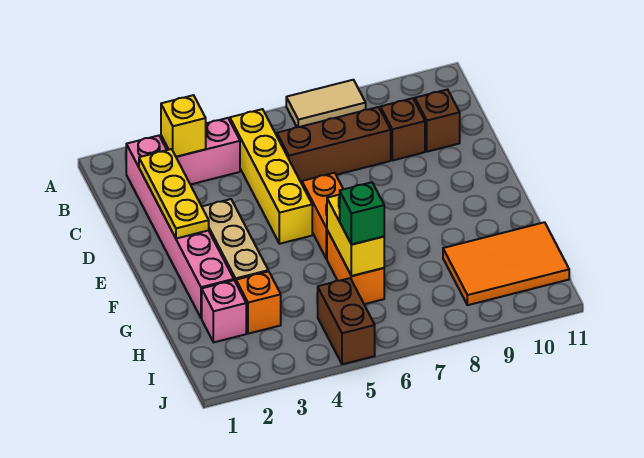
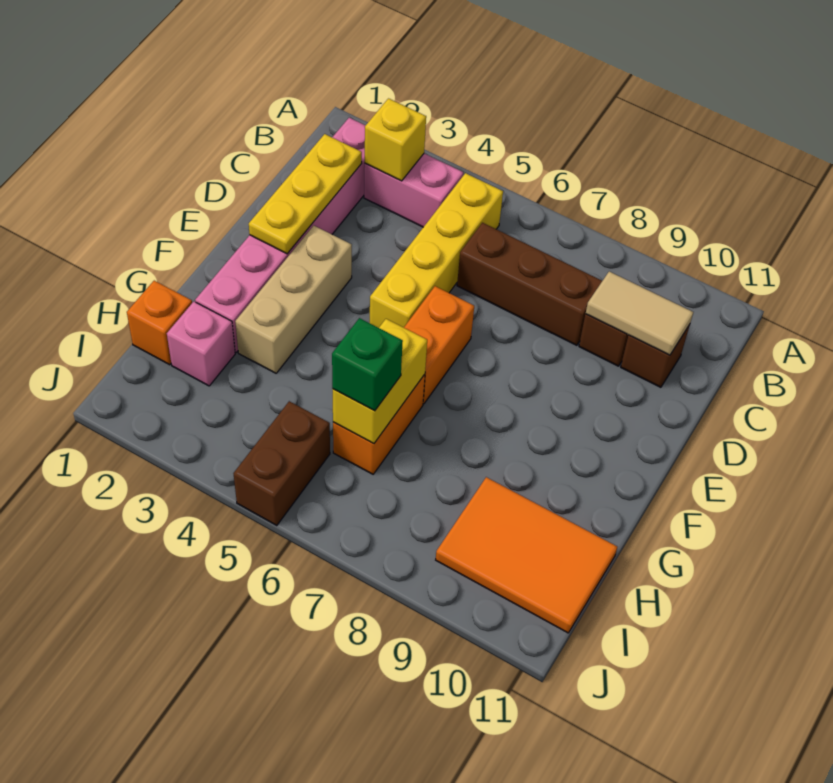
tan 1x2 tile [286,80,366,127] -> tan 1x2 tile moved to [586,271,693,355]
orange 1x1 brick [236,271,281,334] -> orange 1x1 brick moved to [127,281,192,365]

